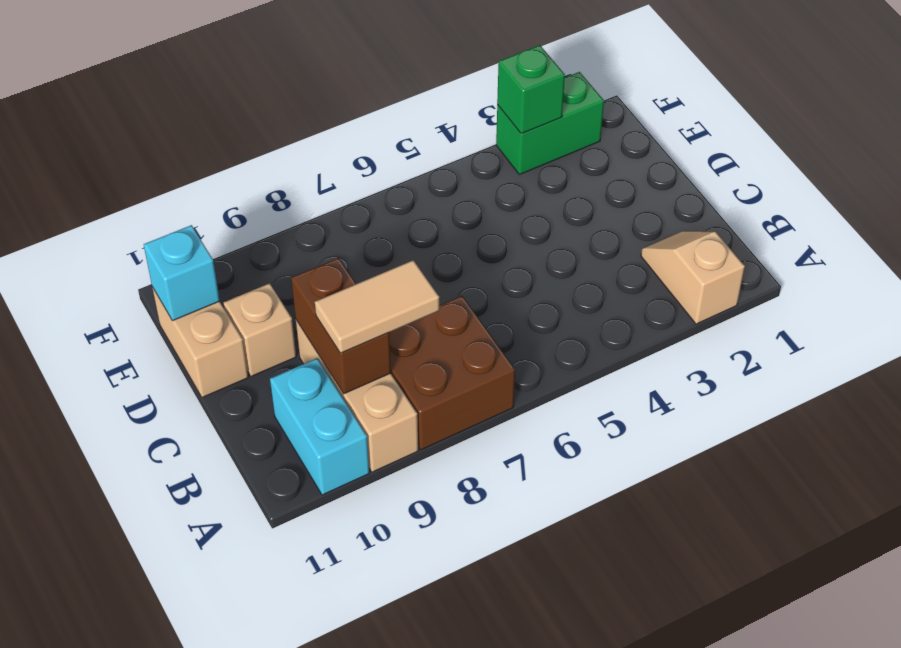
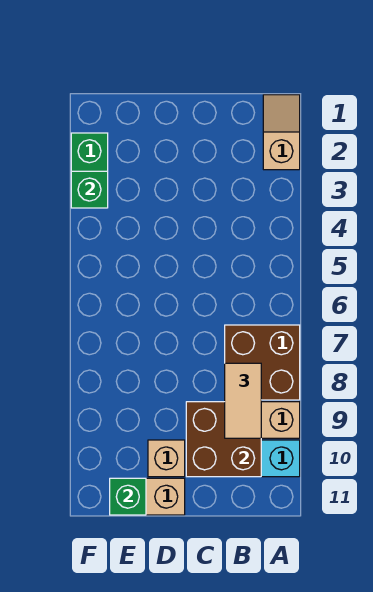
tan 1x2 slope [641,231,745,324] -> tan 1x2 slope turned to [263,95,300,170]
brown 1x2 brick [291,258,391,394] -> brown 2x2 brick [186,402,261,477]
cyan 1x1 brick [144,225,220,321] -> green 1x1 brick [110,478,146,515]

